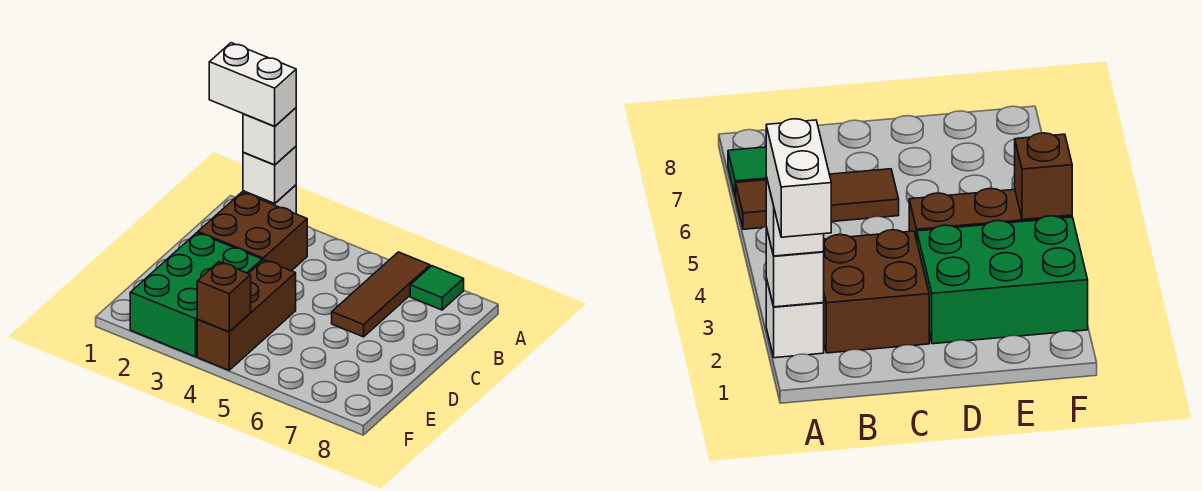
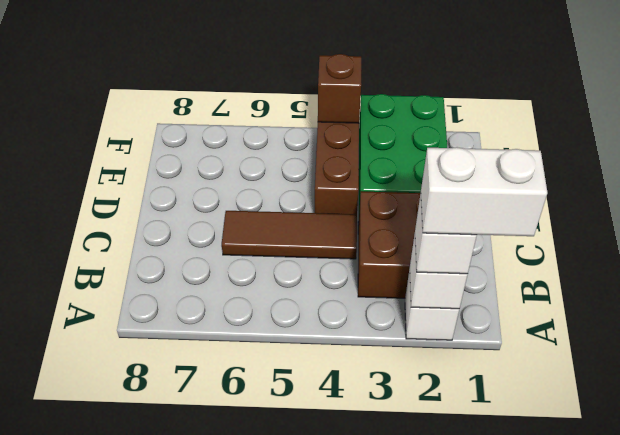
brown 1x3 tile [332,252,430,337] -> brown 1x3 tile turned to [222,211,357,259]
green 1x1 tile [410,266,464,310] -> none

